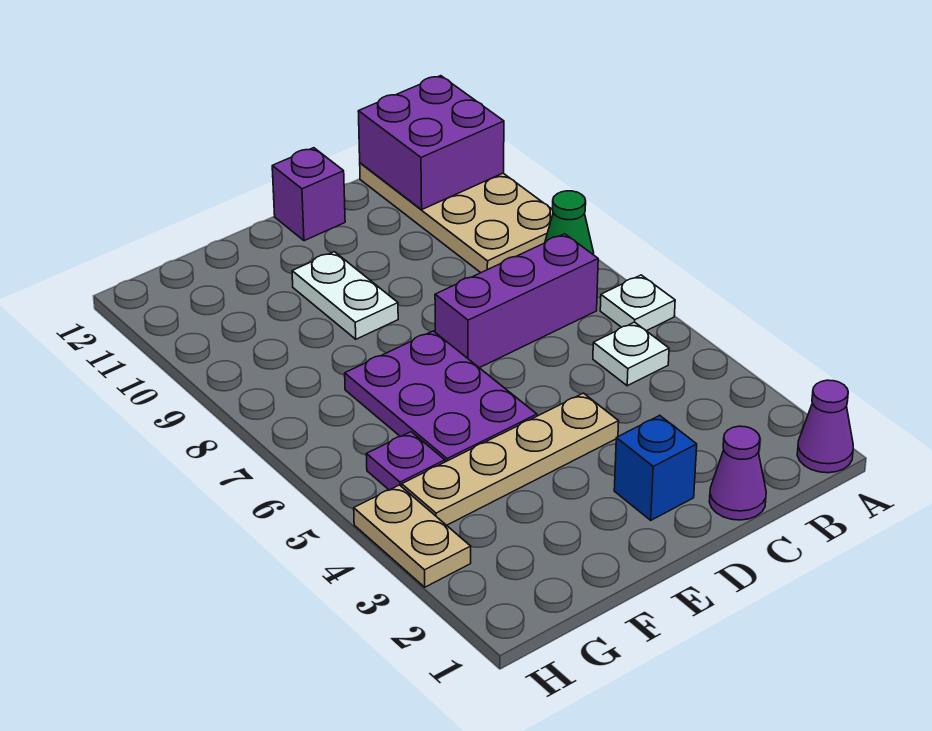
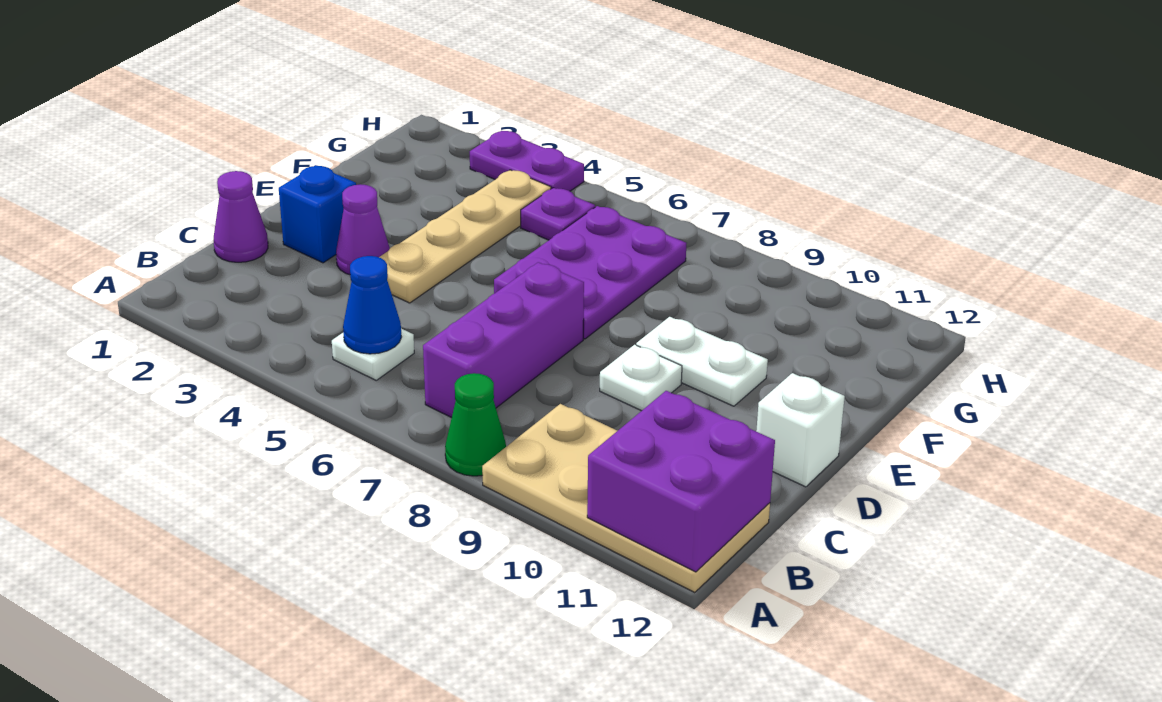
purple 1x1 cone [797,380,853,473] -> purple 1x1 cone moved to [336,184,390,275]
white 1x1 plate [600,275,675,331] -> white 1x1 plate moved to [600,345,682,411]
none -> blue 1x1 cone [343,256,401,354]
purple 1x1 brick [272,148,345,241] -> white 1x1 brick [756,373,845,487]
purple 2x3 plate [345,331,537,462] -> purple 2x3 plate turned to [494,206,686,339]
tan 1x2 plate [354,485,471,587] -> purple 1x2 plate [470,131,584,191]

